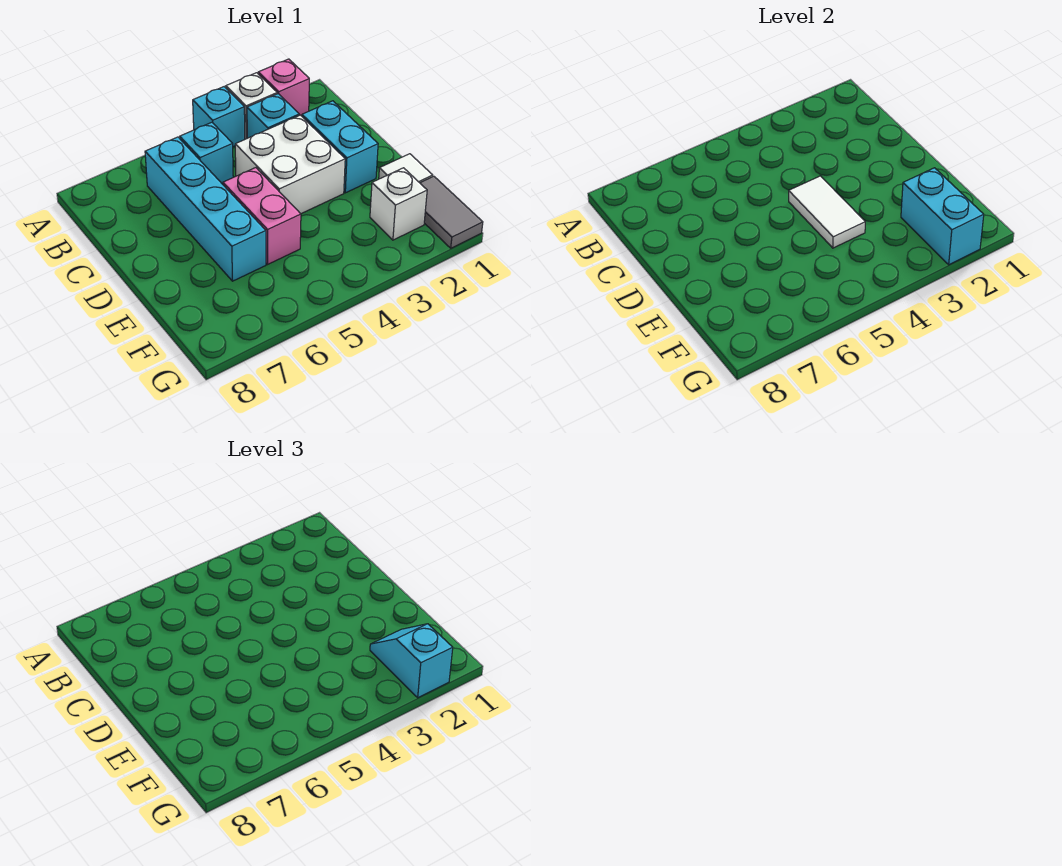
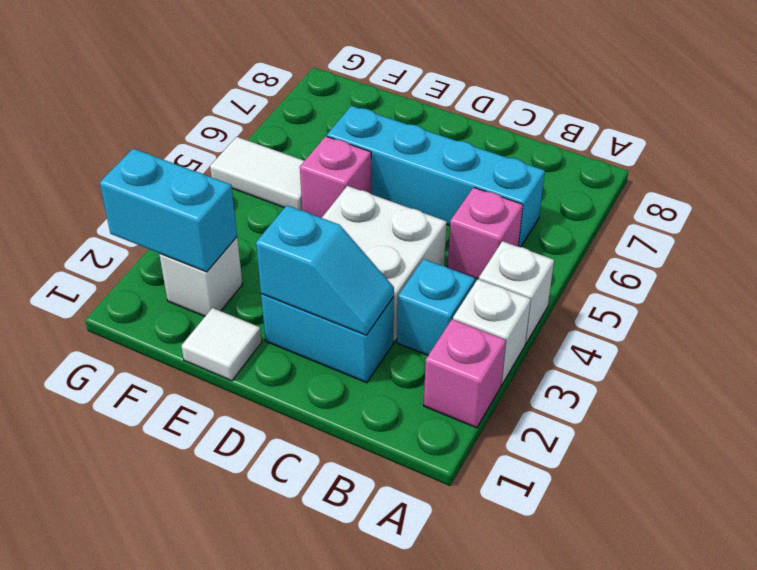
cyan 1x1 brick [193,87,245,147] -> white 1x1 brick [479,241,554,344]
cyan 1x1 brick [180,122,233,183] -> pink 1x1 brick [448,187,523,279]
white 1x2 tile [789,176,865,248] -> white 1x2 tile moved to [210,137,304,211]
pink 1x2 brick [223,168,301,264] -> pink 1x1 brick [300,136,371,218]
grey 1x2 tile [420,176,483,248] -> none
cyan 1x2 slope [370,624,453,698] -> cyan 1x2 slope moved to [256,205,394,335]

